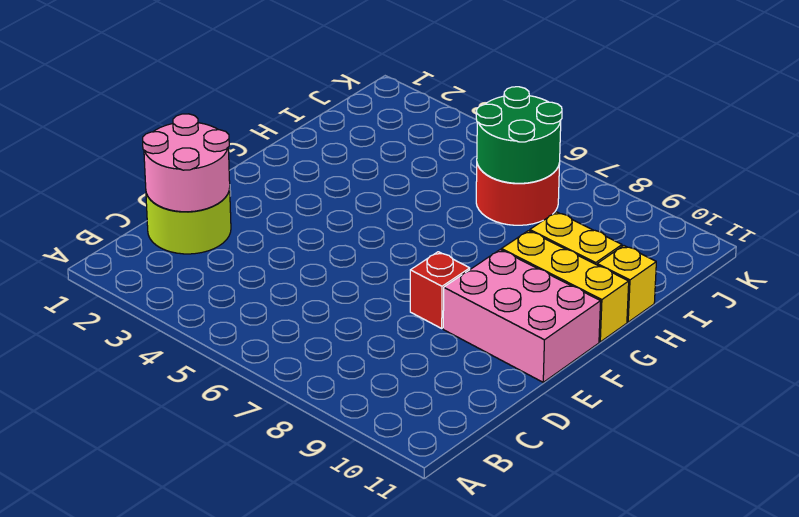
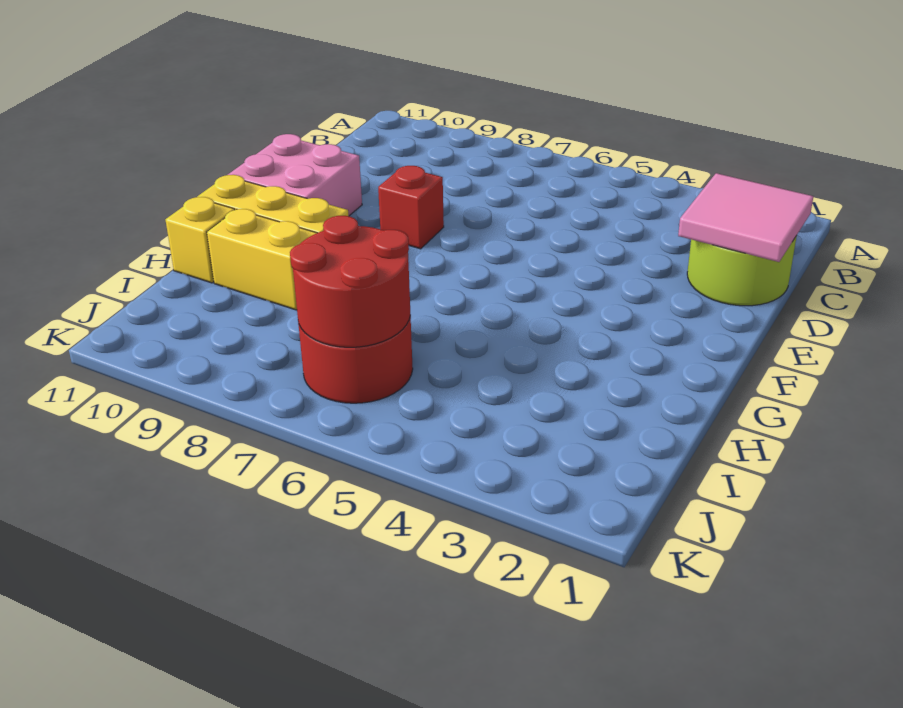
pink 2x2 round brick [143,114,230,212] -> pink 2x2 tile [678,173,813,262]
pink 2x3 brick [443,250,601,382] -> pink 2x2 brick [228,134,362,216]
green 2x2 round brick [476,87,562,183] -> red 2x2 round brick [290,216,410,347]

